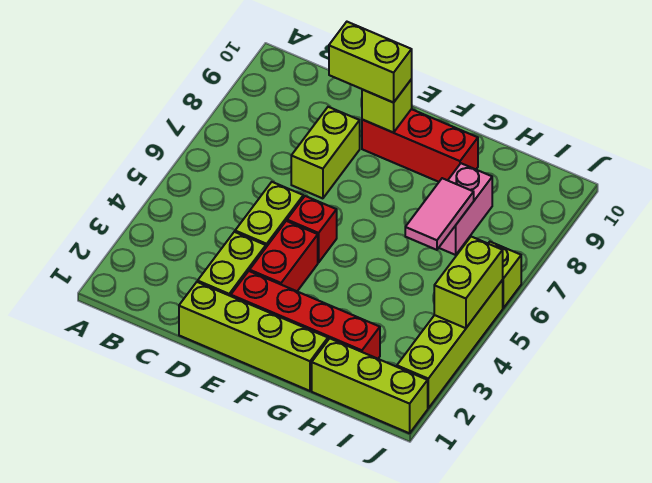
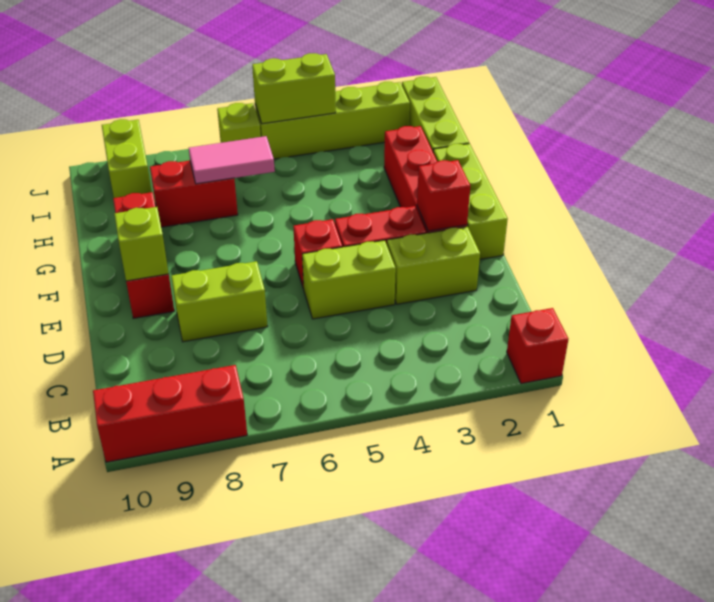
none -> red 1x1 brick [507,308,568,384]
none -> red 1x3 brick [93,365,247,462]
lime 1x4 brick [179,282,328,391] -> lime 1x3 brick [433,144,508,259]
lime 1x2 brick [329,22,412,103] -> lime 1x2 brick moved to [102,119,152,198]
none -> red 1x1 brick [417,160,470,231]
pink 1x2 brick [439,163,492,255] -> red 1x2 brick [150,161,238,227]

